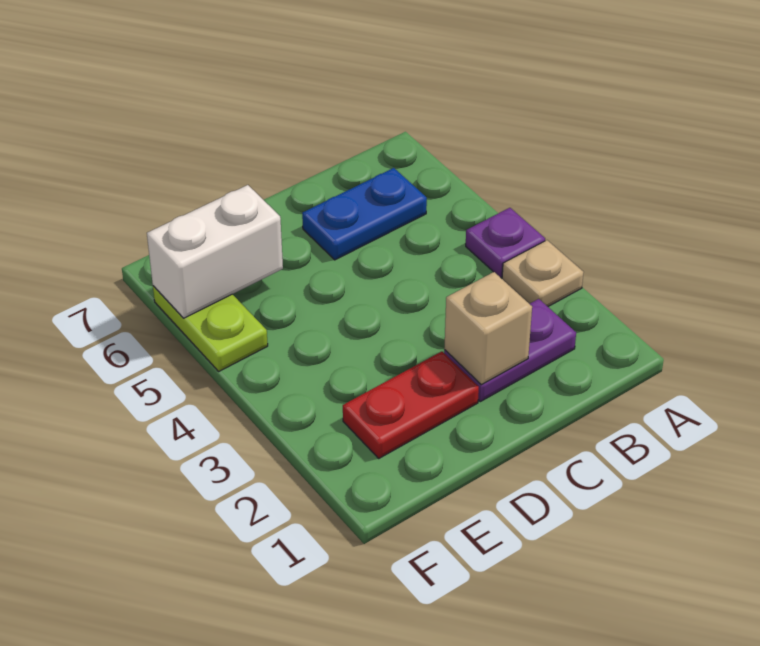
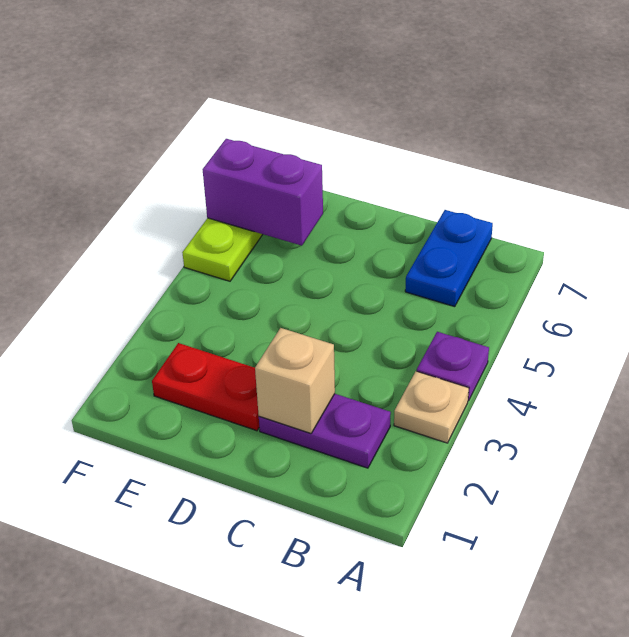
blue 1x2 plate [302,168,427,260] -> blue 1x2 plate turned to [405,210,493,307]
white 1x2 brick [147,185,283,318] -> purple 1x2 brick [203,139,323,246]

